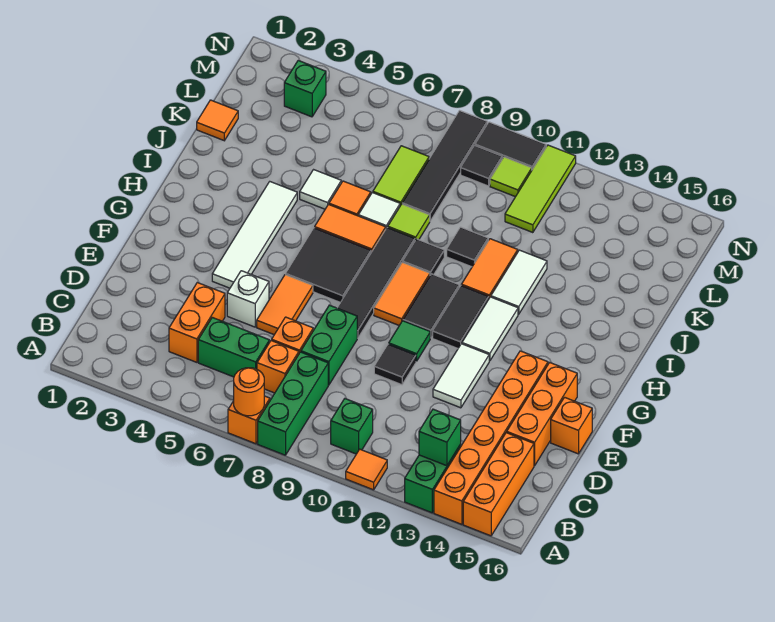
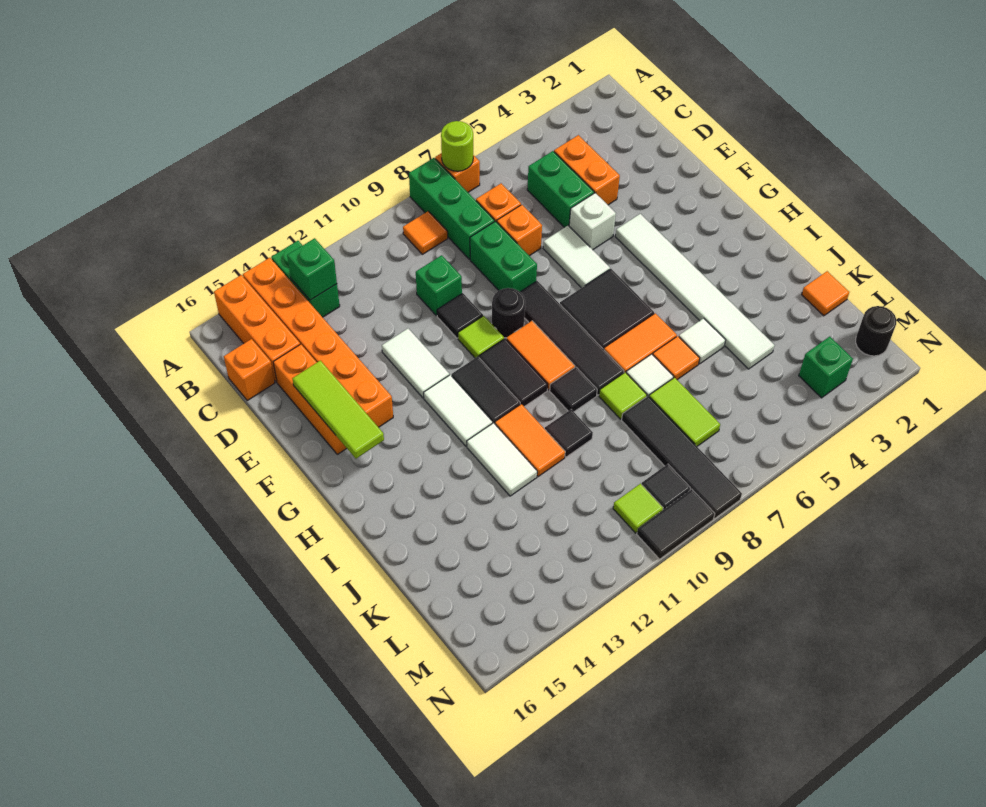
orange 1x1 round brick [234,368,264,416] -> lime 1x1 round brick [441,121,473,171]
orange 1x1 tile [346,449,387,490] -> orange 1x1 tile moved to [403,211,448,254]
green 1x1 brick [331,399,373,454] -> green 1x1 brick moved to [416,255,462,316]
green 1x2 brick [198,317,269,377] -> green 1x2 brick turned to [527,151,594,228]
orange 1x2 tile [257,275,313,334] -> white 1x2 tile [543,226,610,288]
orange 1x1 brick [551,397,592,454] -> orange 1x1 brick moved to [224,339,275,400]
white 1x4 tile [212,182,297,288] -> white 1x6 tile [615,214,774,369]
none -> black 1x1 round brick [492,288,525,338]
green 1x1 tile [389,321,430,361] -> lime 1x1 tile [458,316,504,358]
lime 1x3 tile [505,145,576,233] -> lime 1x3 tile moved to [292,360,384,459]
none -> black 1x1 round brick [856,306,896,356]

